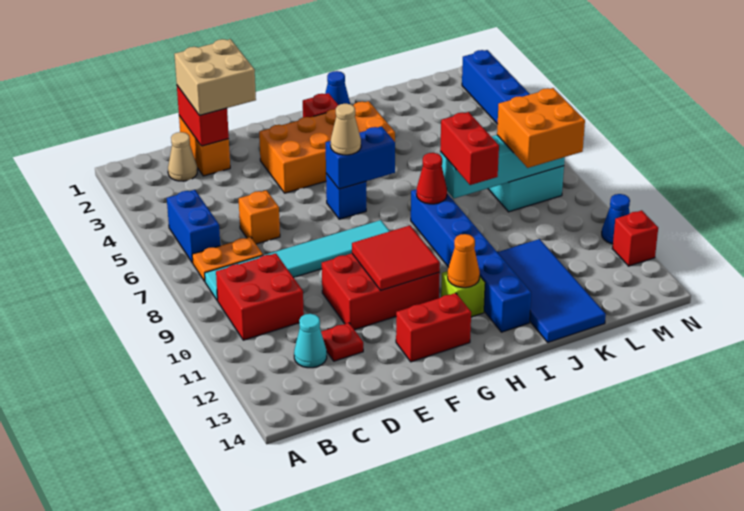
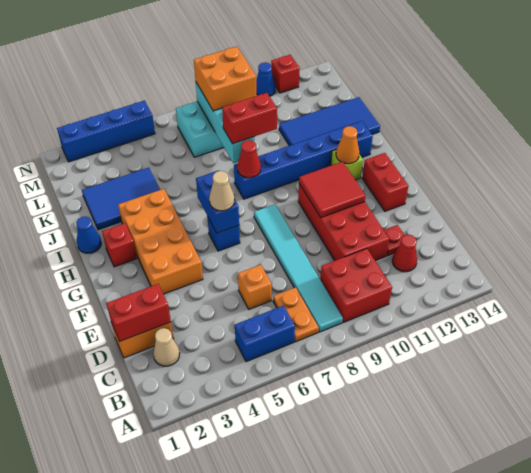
cyan 1x1 cone [294,314,327,368] -> red 1x1 cone [392,235,417,272]
tan 2x2 brick [174,39,256,115] -> none
red 2x3 brick [322,253,440,330] -> red 2x4 brick [298,184,389,261]
none -> blue 2x3 tile [82,168,160,230]

